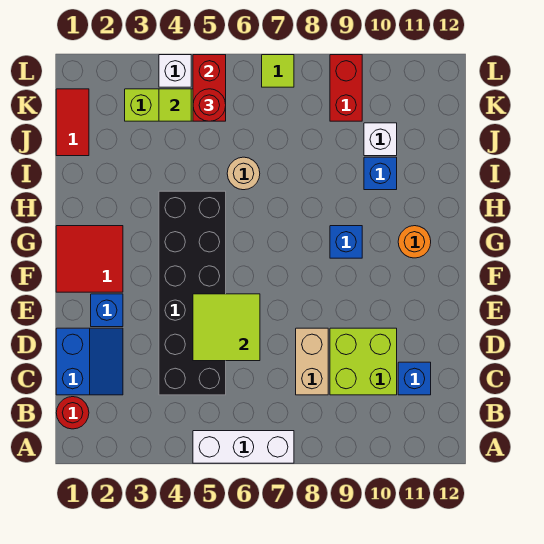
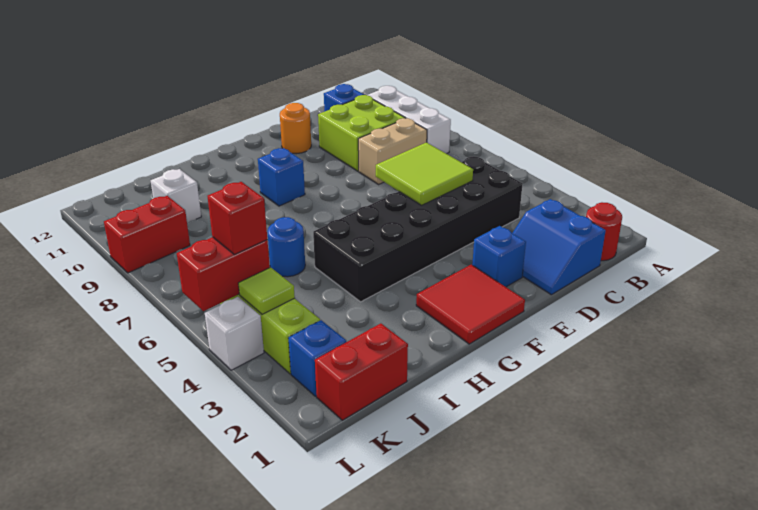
white 1x3 brick [193,431,294,463] -> white 1x3 brick moved to [368,86,451,154]
blue 2x2 slope [56,328,123,395] -> blue 2x2 slope turned to [512,199,606,295]
orange 1x1 round brick [398,226,431,258] -> orange 1x1 round brick moved to [280,103,311,154]
tan 1x1 round brick [227,157,260,190] -> blue 1x1 round brick [267,217,305,277]
blue 1x1 brick [364,157,397,190] -> blue 1x1 brick moved to [289,320,346,396]
red 1x2 tile [56,89,89,156] -> red 1x2 brick [315,323,408,420]
red 1x1 round brick [193,89,226,121] -> red 1x1 brick [207,182,267,254]
lime 1x1 tile [262,55,294,87] -> none

